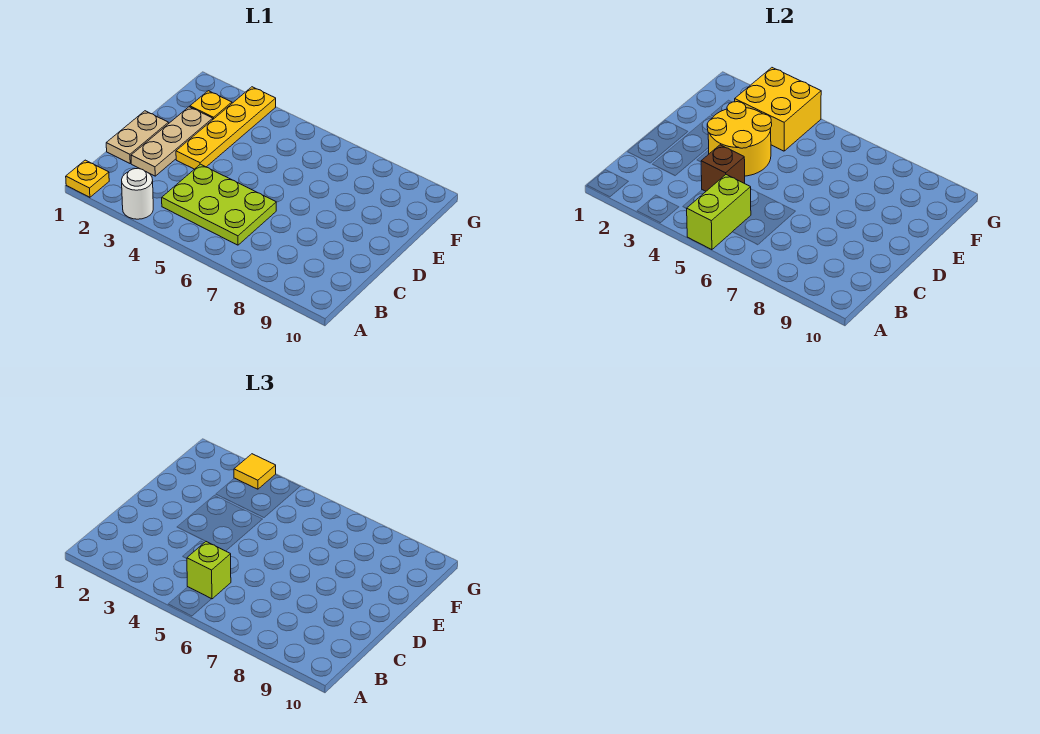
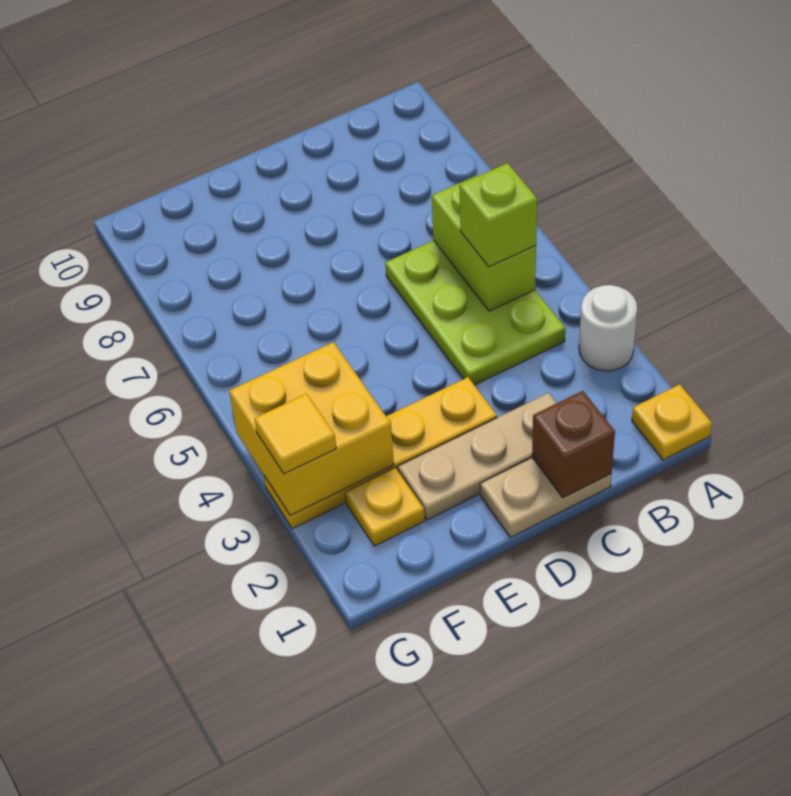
lime 1x2 brick [687,175,751,250] -> lime 1x2 brick turned to [432,175,536,311]
brown 1x1 brick [701,145,745,191] -> brown 1x1 brick moved to [532,391,615,498]
yellow 2x2 round brick [707,102,772,176] -> none

